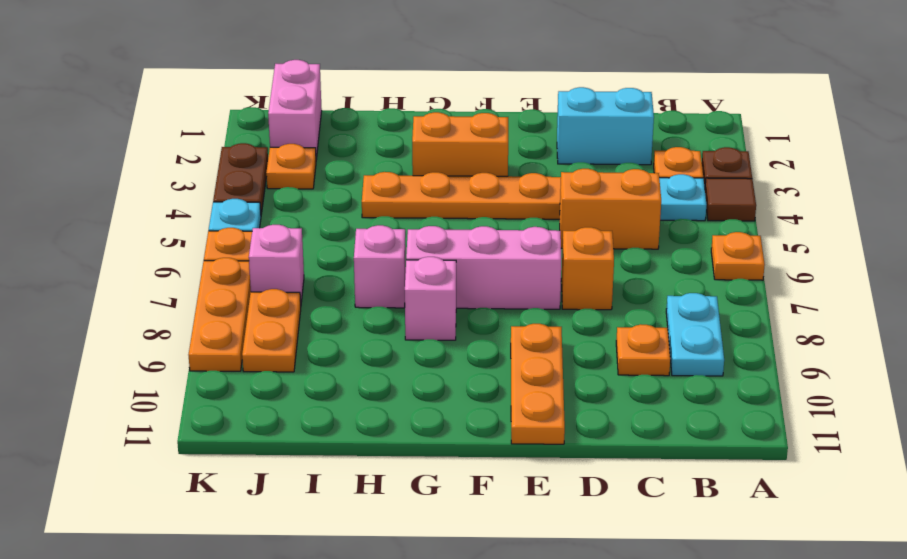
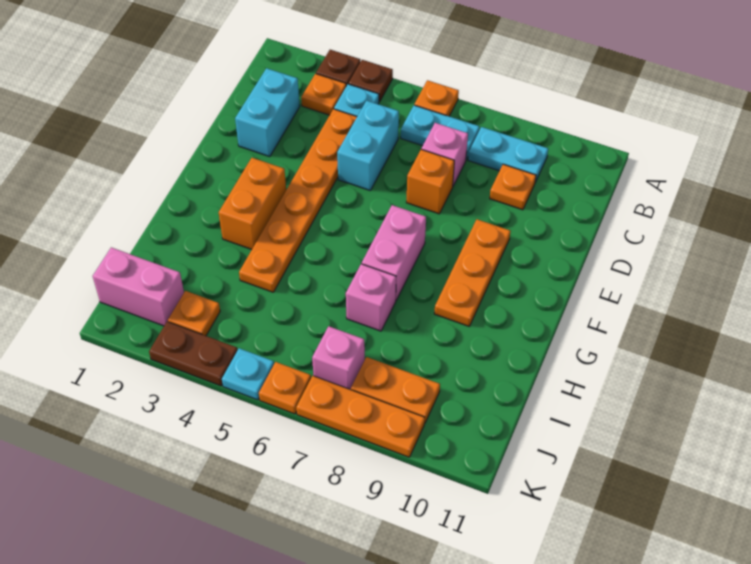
brown 1x1 tile [705,178,756,221] -> brown 1x1 plate [349,60,393,102]
none -> cyan 1x2 plate [401,105,479,160]
orange 1x2 brick [560,169,661,249] -> cyan 1x2 brick [337,101,399,190]
pink 1x3 brick [406,226,561,309] -> pink 1x2 brick [362,205,426,300]
orange 1x3 plate [511,324,565,444] -> orange 1x3 plate turned to [434,219,510,326]
pink 1x1 brick [405,257,456,340] -> pink 1x1 brick moved to [422,123,468,186]

